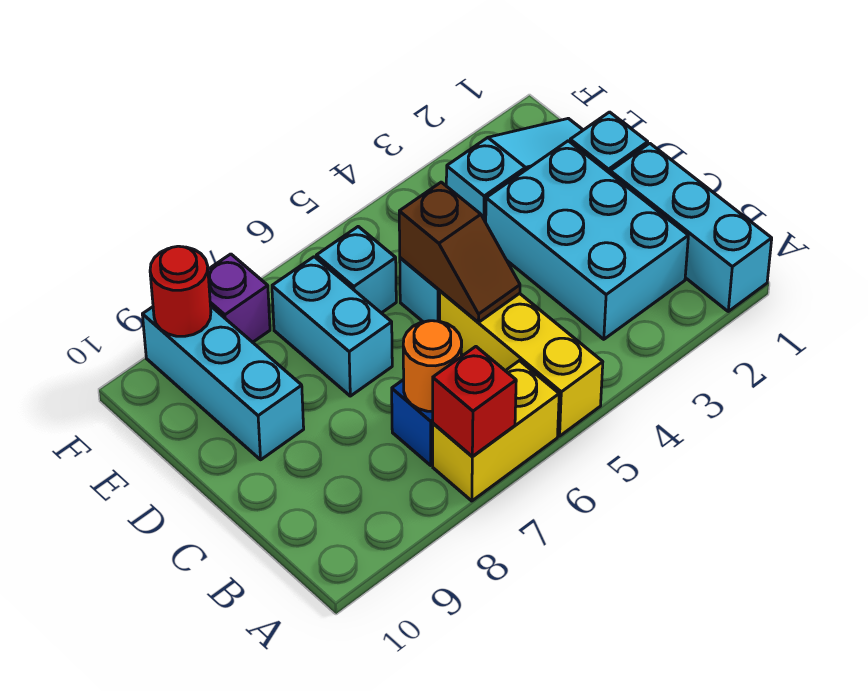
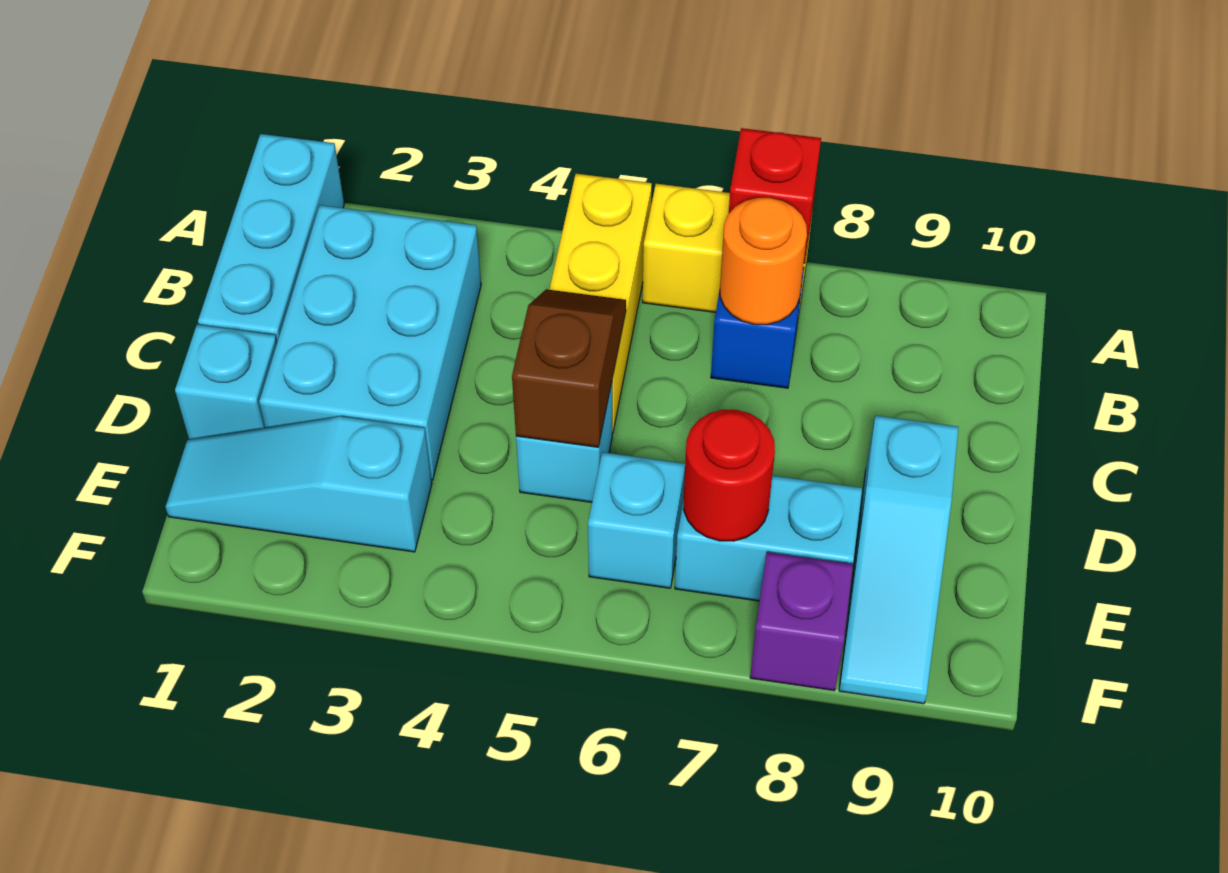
cyan 1x2 brick [272,257,392,396] -> cyan 1x2 brick turned to [675,476,862,601]
cyan 1x3 brick [142,307,304,460] -> cyan 1x3 slope [839,416,958,704]
red 1x1 round brick [150,246,211,336] -> red 1x1 round brick moved to [684,410,775,541]

